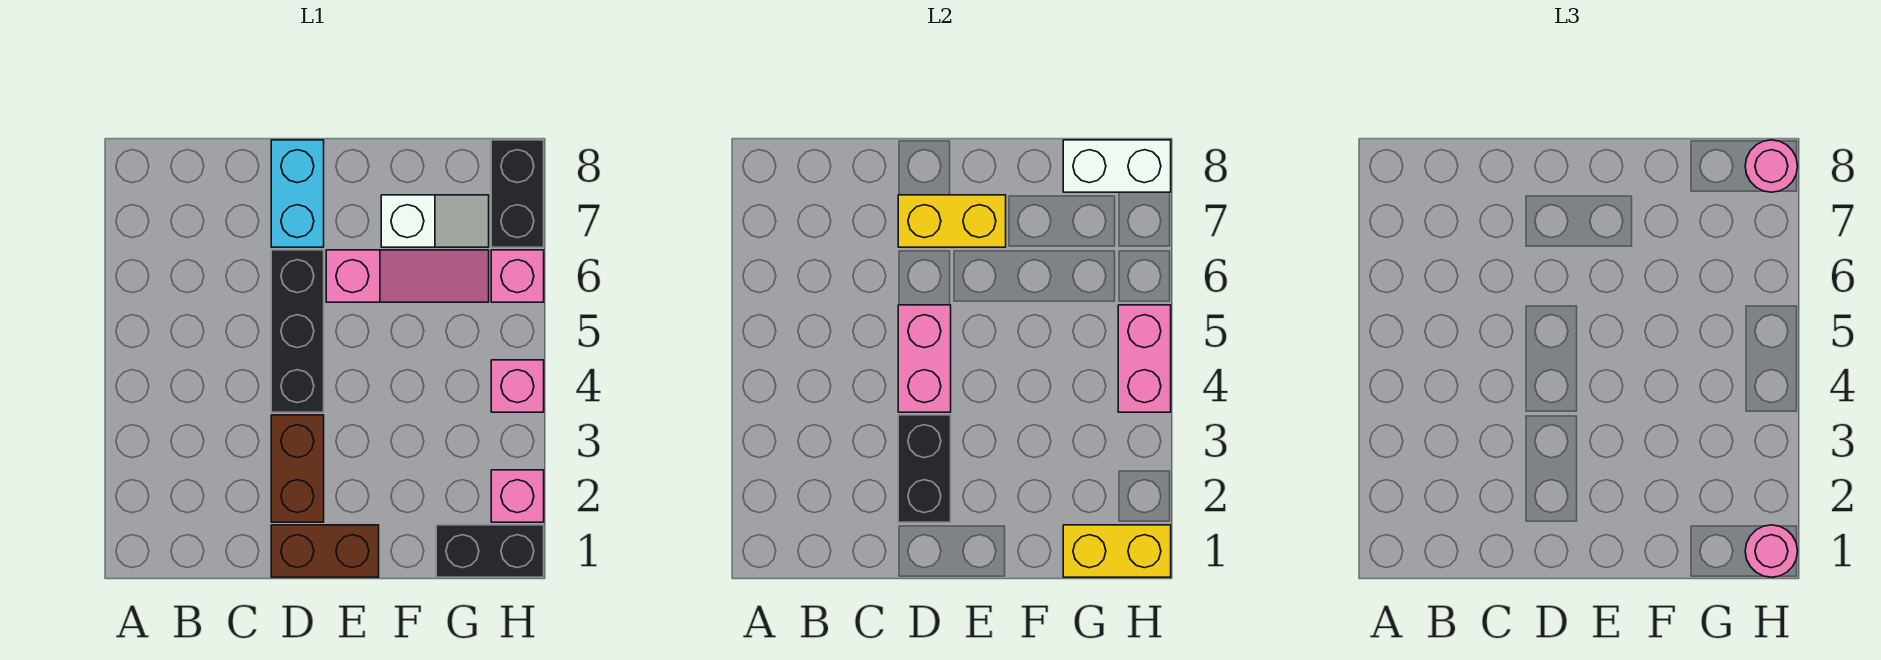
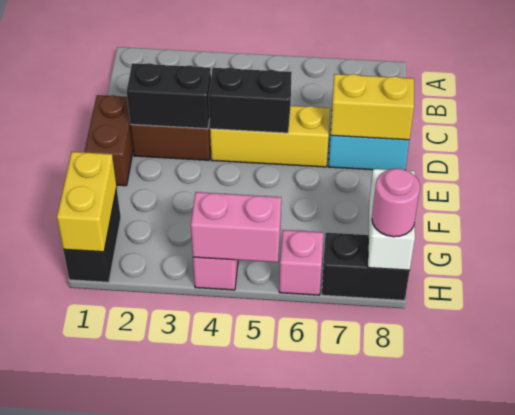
black 1x3 brick [271,250,324,412] -> yellow 1x3 brick [210,106,330,167]
pink 1x2 brick [898,305,951,412] -> black 1x2 brick [209,68,292,133]
yellow 1x2 brick [898,195,1006,247] -> yellow 1x2 brick turned to [331,74,414,140]
pink 1x3 slope [326,250,489,302] -> none
white 1x2 slope [381,195,489,247] -> none
pink 1x1 round brick [1745,525,1798,577] -> none
pink 1x1 brick [491,470,544,522] -> none

